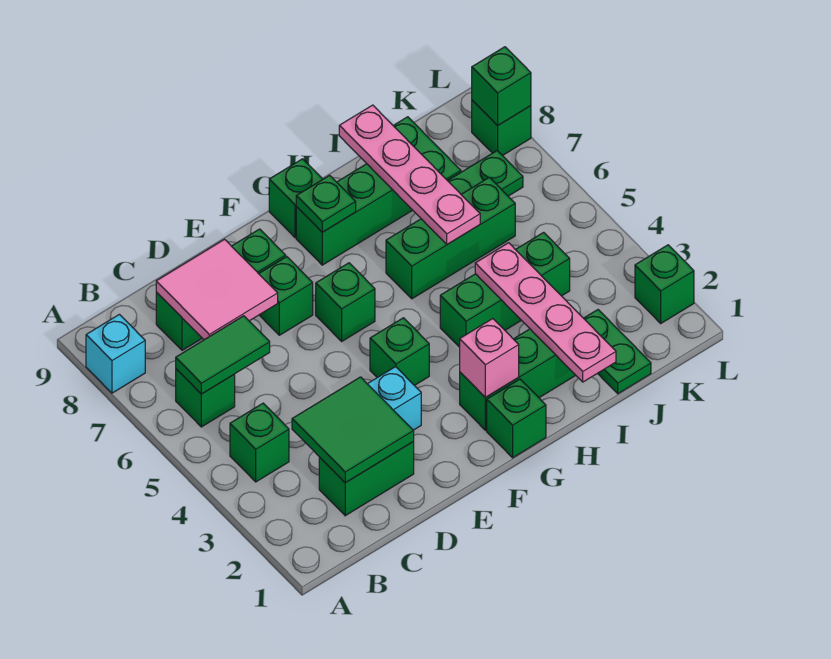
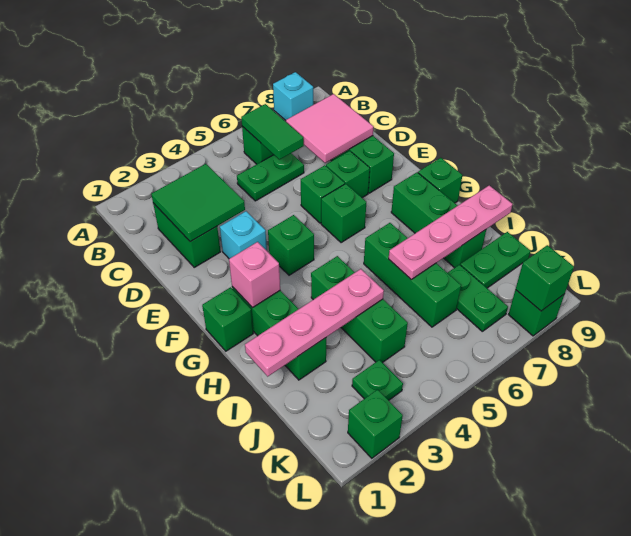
green 1x1 brick [230,403,289,482] -> green 1x1 brick moved to [301,165,345,223]
green 1x1 plate [296,175,356,232] -> green 1x1 plate moved to [352,360,403,400]
green 1x2 plate [584,310,651,394] -> green 1x2 plate moved to [237,153,304,201]

